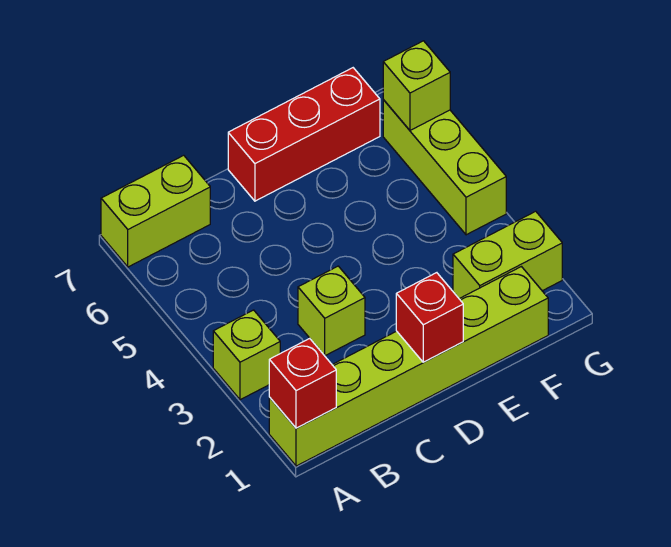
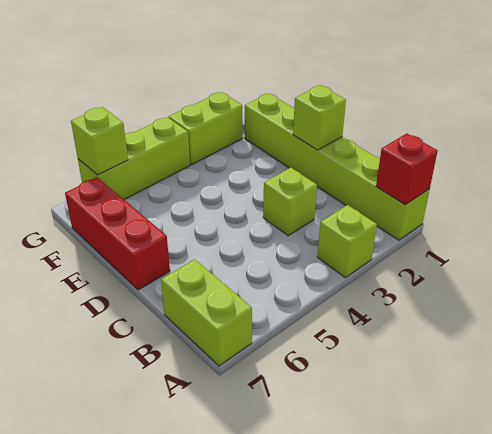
red 1x1 brick [396,273,463,362] -> lime 1x1 brick [293,85,346,150]
lime 1x2 brick [453,211,562,299] -> lime 1x2 brick turned to [169,92,243,165]

